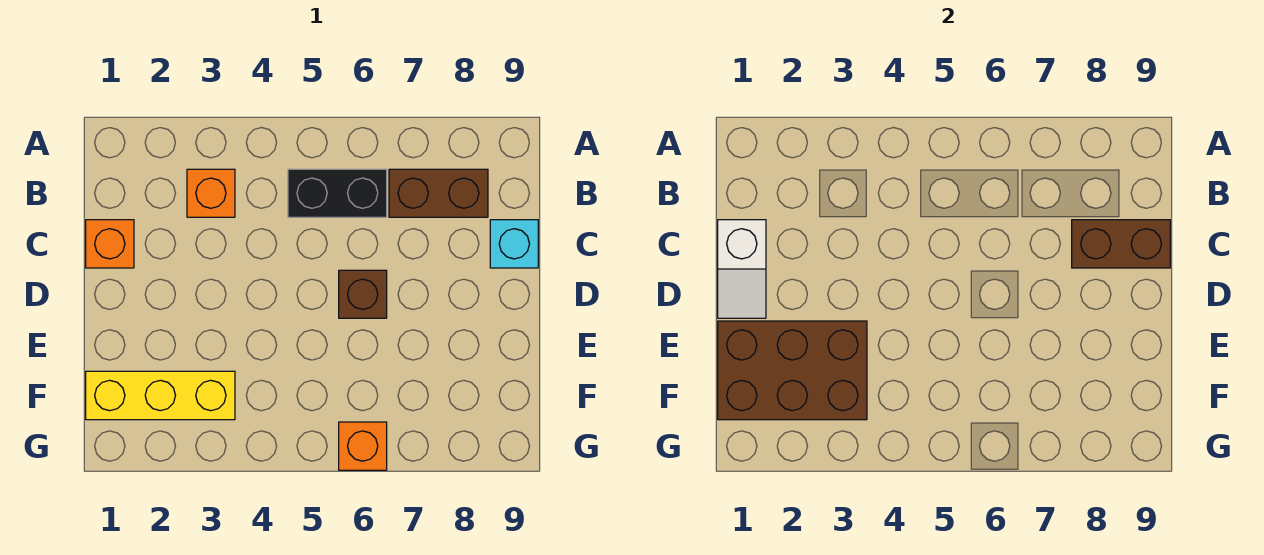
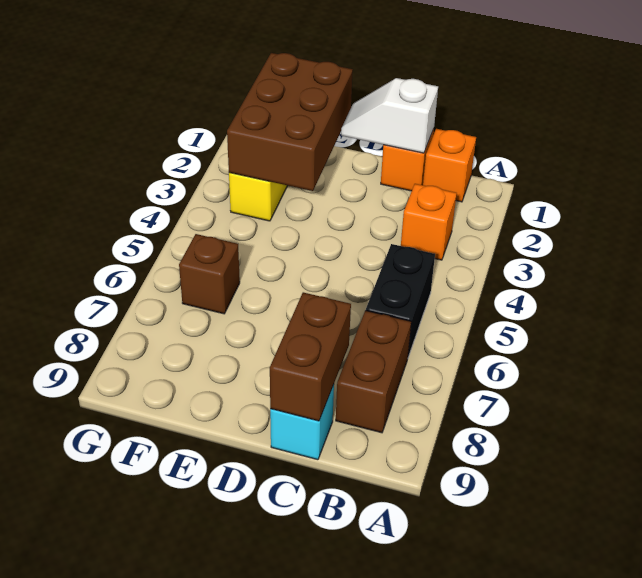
brown 1x1 brick [339,270,387,318] -> brown 1x1 brick moved to [179,234,240,314]
orange 1x1 brick [339,422,387,470] -> orange 1x1 brick moved to [423,129,476,202]

